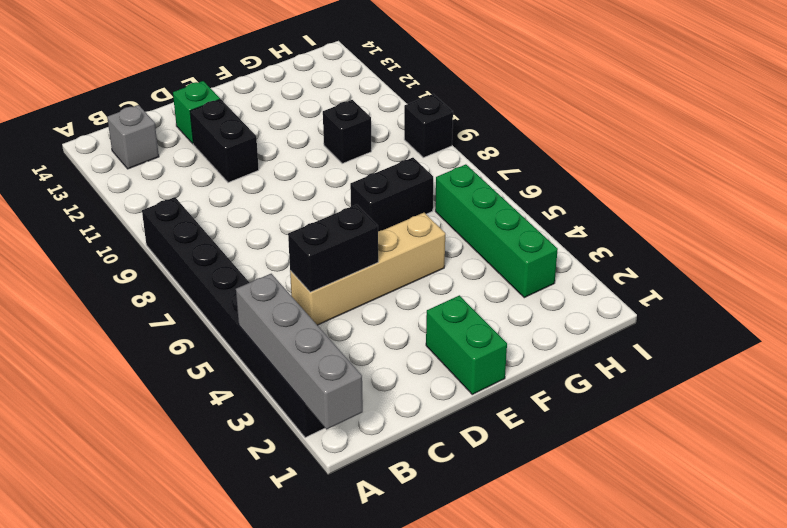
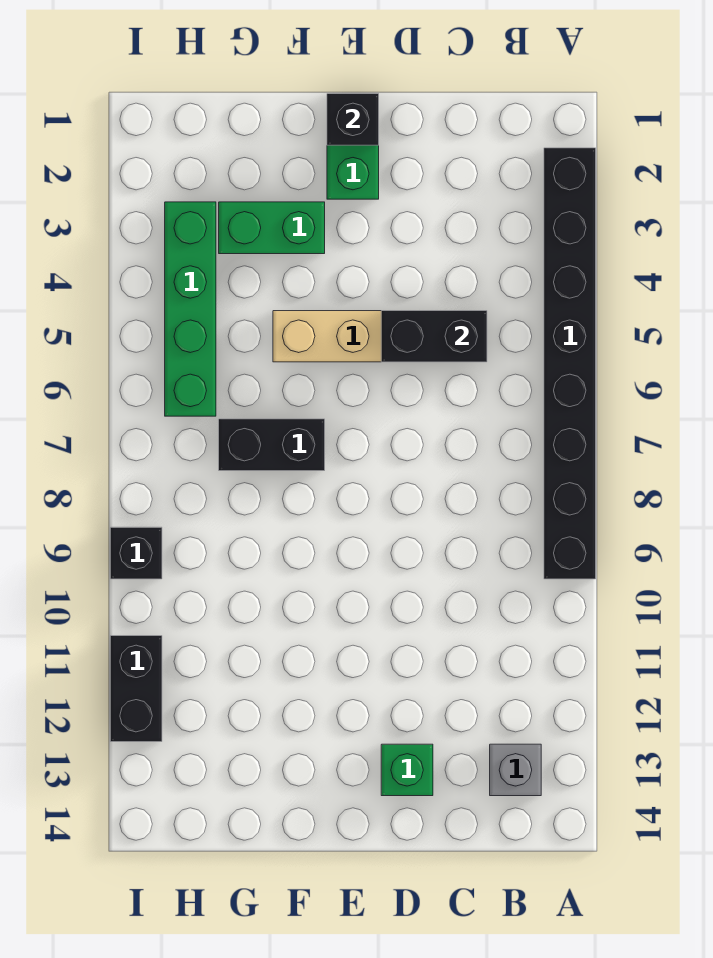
grey 1x4 brick [236,274,363,429] -> none
black 1x2 brick [190,99,259,183] -> black 1x2 brick moved to [110,636,162,742]
none -> green 1x2 brick [219,202,325,254]
black 1x1 brick [323,100,371,164] -> black 1x1 brick moved to [327,94,379,145]

